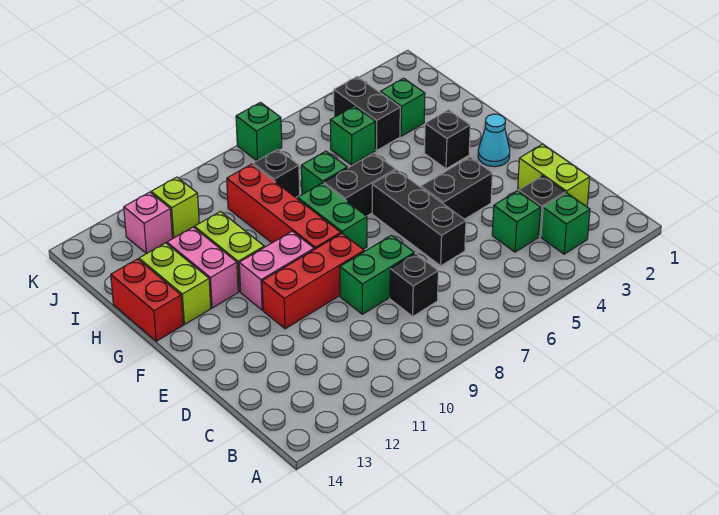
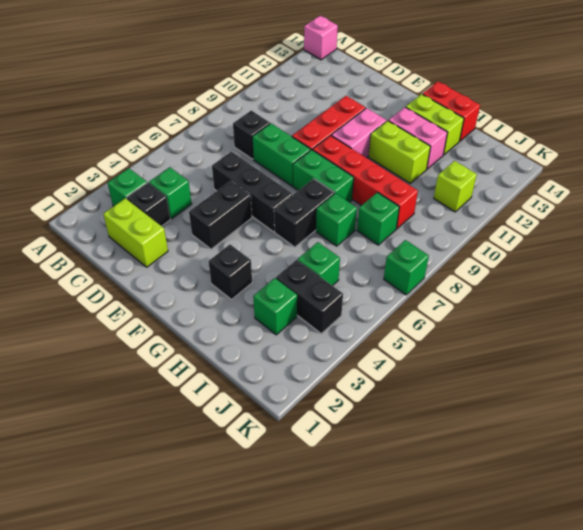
green 1x2 brick [340,235,414,314] -> green 1x2 brick turned to [252,123,311,186]
cyan 1x1 cone [478,114,510,167] -> none
black 1x1 brick [253,149,300,197] -> green 1x1 brick [357,192,399,245]
pink 1x1 brick [124,192,172,254] -> pink 1x1 brick moved to [304,16,338,60]

